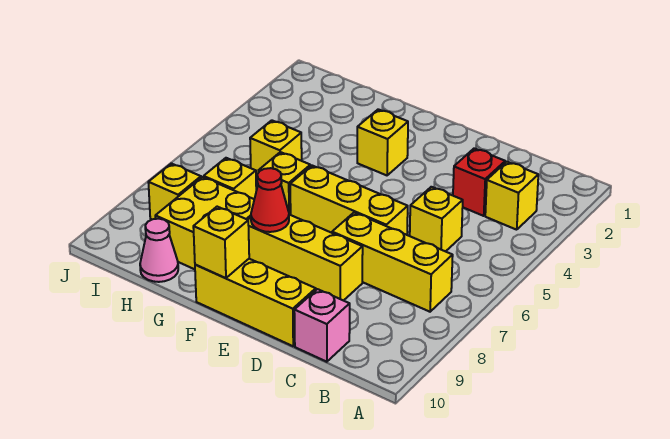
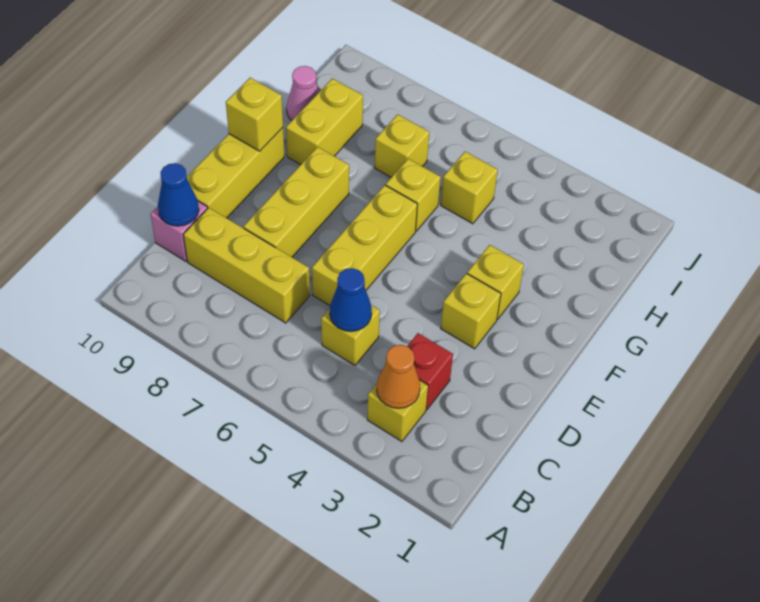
none -> orange 1x1 cone [377,345,420,408]
yellow 1x3 brick [332,213,453,312] -> yellow 1x3 brick turned to [184,208,310,323]
none -> blue 1x1 cone [330,268,372,331]
none -> blue 1x1 cone [158,163,199,226]
red 1x1 cone [251,168,289,232] -> none
yellow 2x2 brick [155,177,254,269] -> yellow 1x2 brick [286,78,363,165]
yellow 1x1 brick [148,163,201,219] -> yellow 1x1 brick moved to [441,274,501,349]

